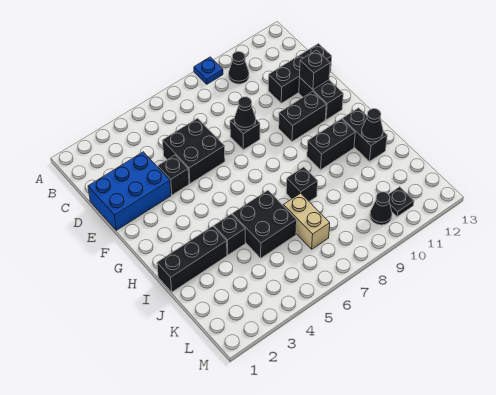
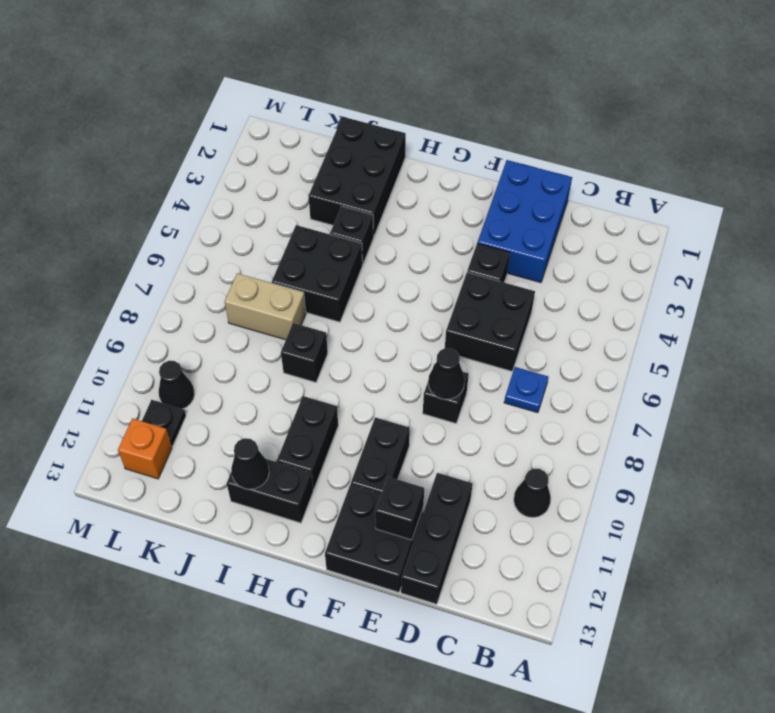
blue 1x1 plate [194,57,223,84] -> blue 1x1 plate moved to [504,367,548,413]
black 1x2 brick [299,78,343,120] -> black 2x2 brick [325,484,423,592]
black 1x3 brick [157,226,227,292] -> black 2x3 brick [309,117,406,236]
none -> orange 1x1 brick [118,418,172,479]

